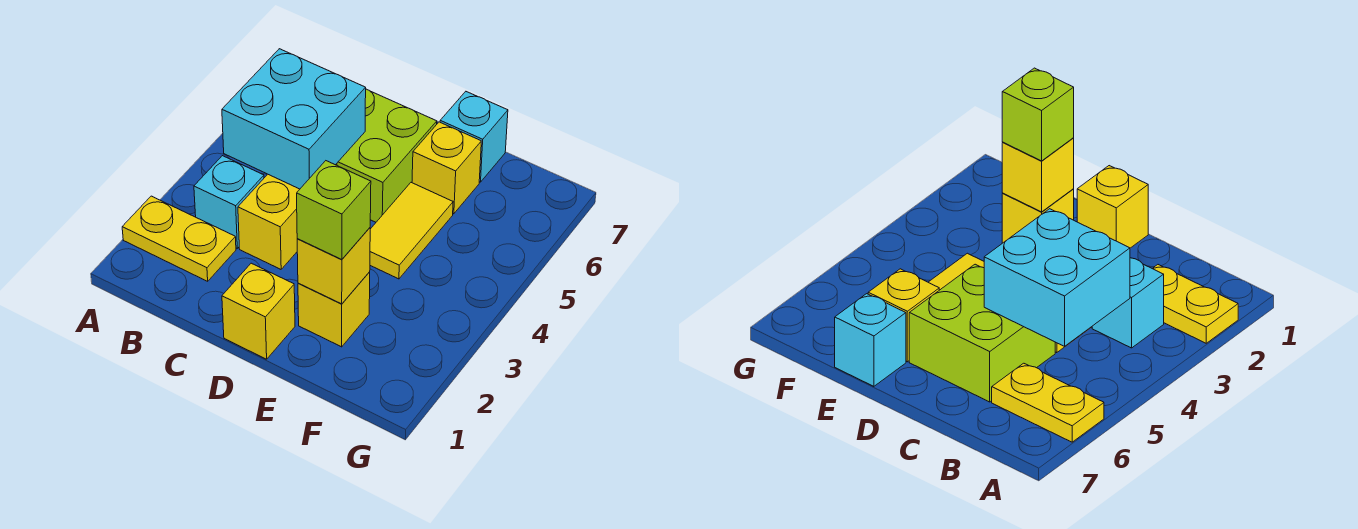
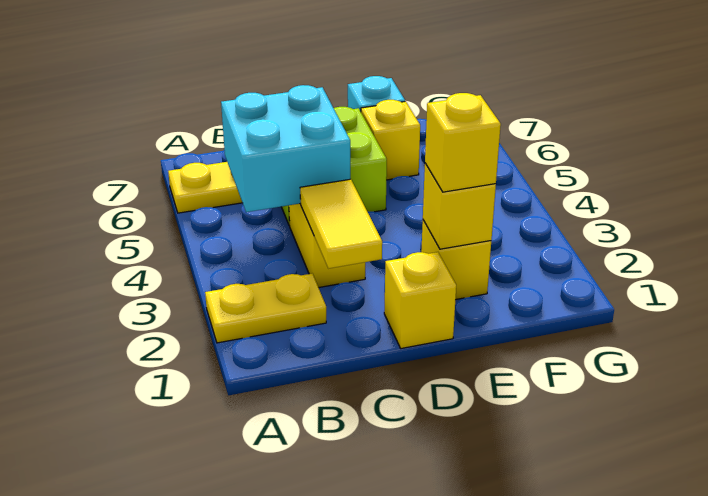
cyan 1x1 brick [194,156,264,248] -> none
lime 1x1 brick [297,161,371,260] -> yellow 1x1 brick [425,93,501,192]
yellow 1x2 tile [370,183,453,279] -> yellow 1x2 tile moved to [300,179,382,269]

